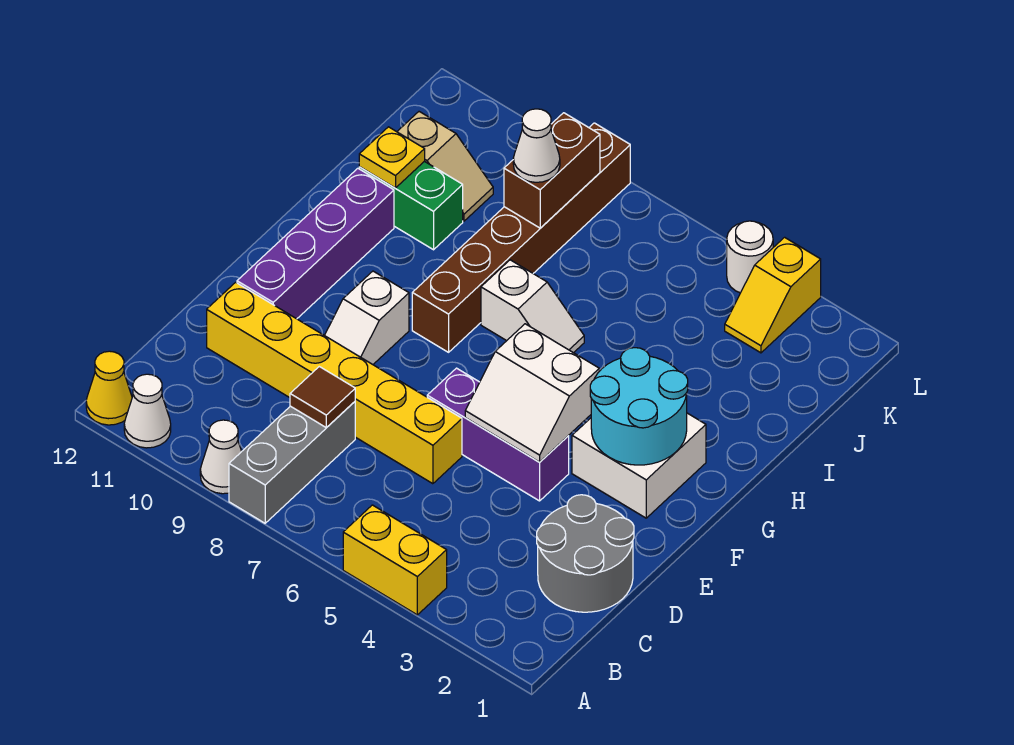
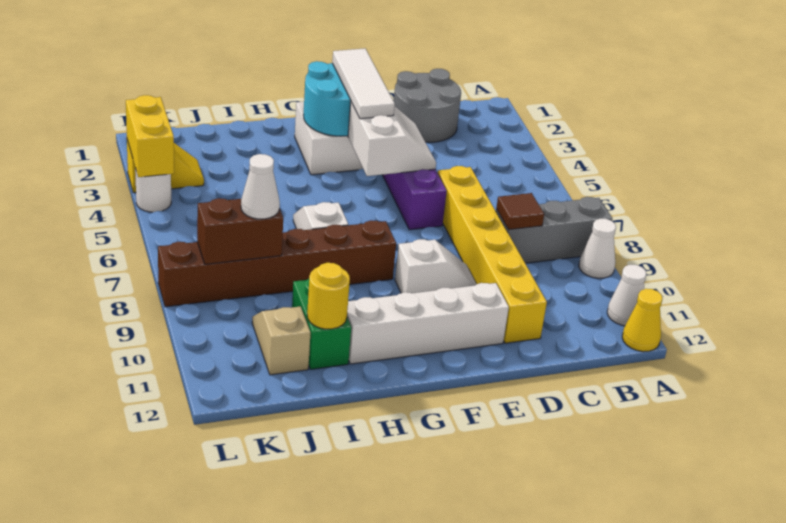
yellow 1x2 brick [343,505,447,615] -> yellow 1x2 brick moved to [126,95,174,177]
purple 1x4 brick [237,168,394,319] -> white 1x4 brick [347,283,509,364]
none -> white 1x3 tile [332,48,395,119]
yellow 1x1 plate [359,127,425,188] -> yellow 1x1 round brick [307,263,350,329]

